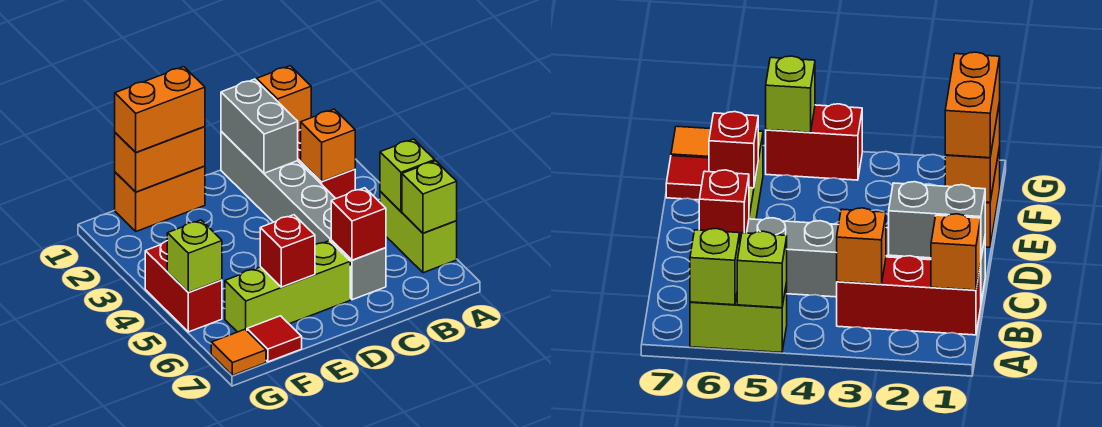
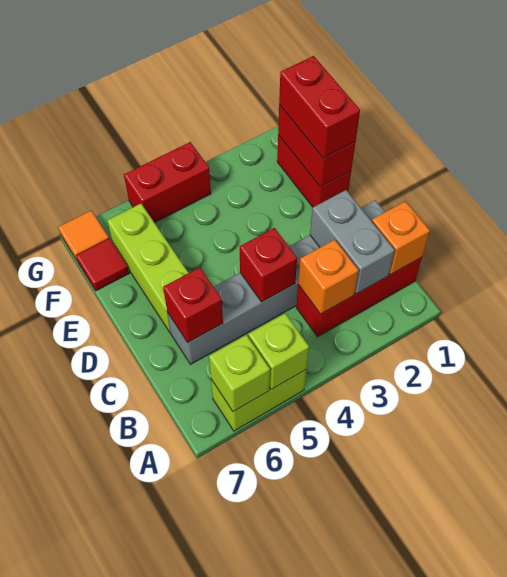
grey 1x2 brick [221,79,298,173] -> grey 1x2 brick turned to [310,190,395,294]
orange 1x2 brick [115,166,205,231] -> red 1x2 brick [277,135,351,207]
orange 1x2 brick [115,127,205,192] -> red 1x2 brick [278,105,355,187]
orange 1x2 brick [115,67,205,153] -> red 1x2 brick [279,56,360,158]
red 1x1 brick [260,215,315,287] -> red 1x1 brick moved to [240,228,297,302]
lime 1x1 brick [167,220,222,292] -> none

